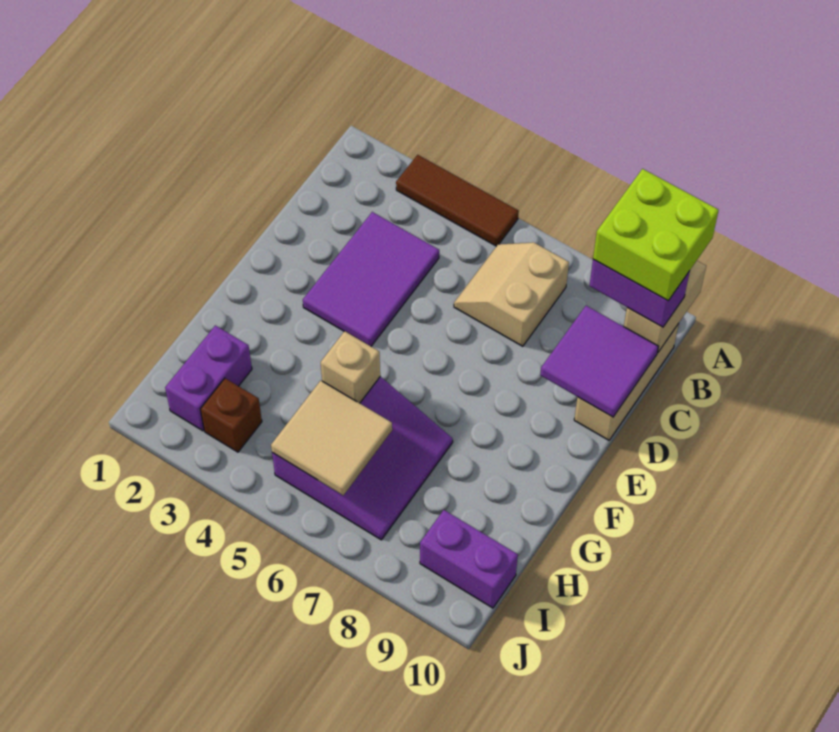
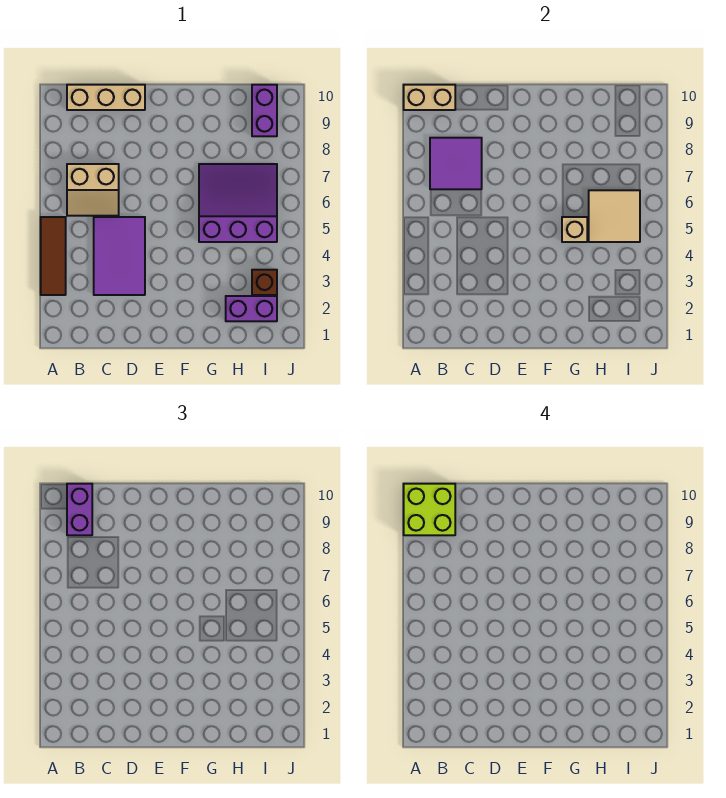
purple 2x3 tile [303,212,439,346] -> purple 2x3 tile turned to [94,217,145,295]
purple 2x2 tile [540,306,658,417] -> purple 2x2 tile moved to [430,138,482,189]

